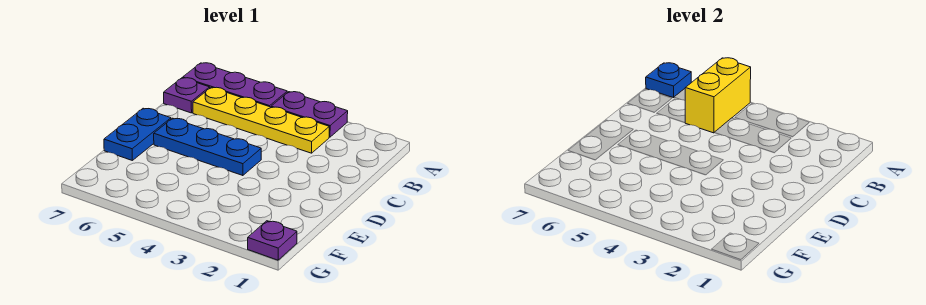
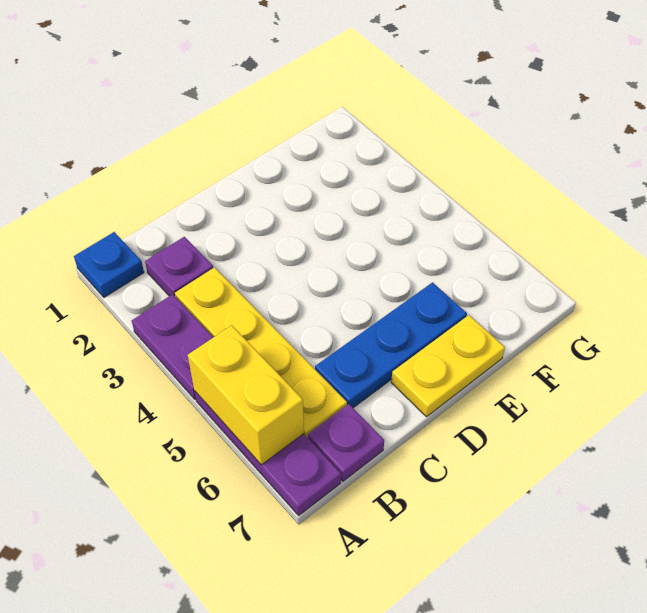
yellow 1x2 brick [685,58,751,133] -> yellow 1x2 brick turned to [188,325,304,465]
blue 1x1 plate [646,63,691,98] -> blue 1x1 plate moved to [74,232,144,297]
blue 1x3 plate [154,118,261,176] -> blue 1x3 plate turned to [315,282,467,408]
blue 1x2 plate [104,108,171,160] -> yellow 1x2 plate [391,315,505,417]
purple 1x1 plate [248,221,297,260] -> purple 1x1 plate moved to [145,237,213,296]

